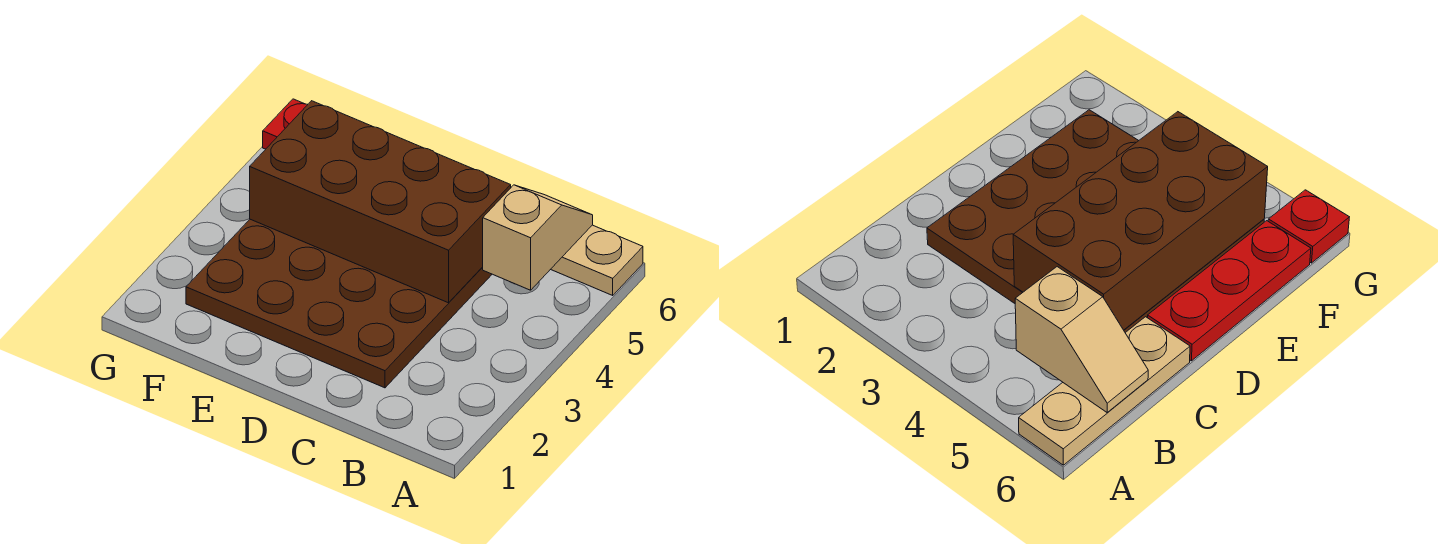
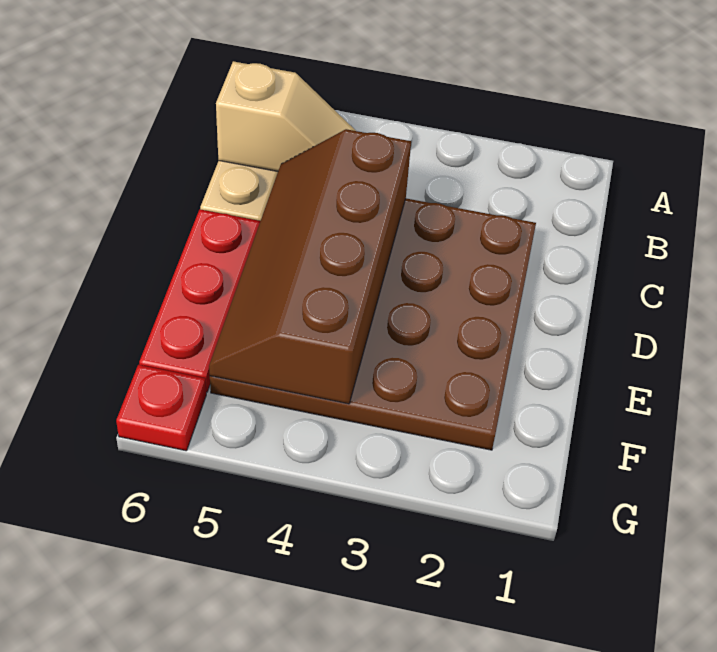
tan 1x2 slope [483,185,593,290] -> tan 1x2 slope turned to [216,61,356,171]
brown 2x4 brick [250,101,511,303] -> brown 2x4 slope [209,129,411,404]

